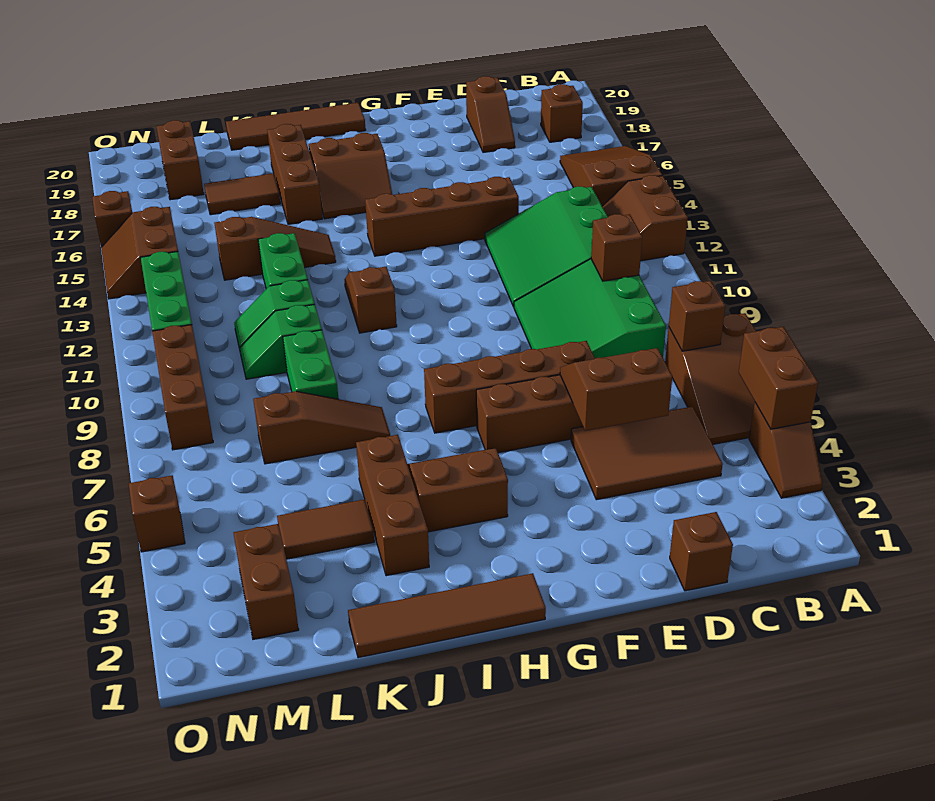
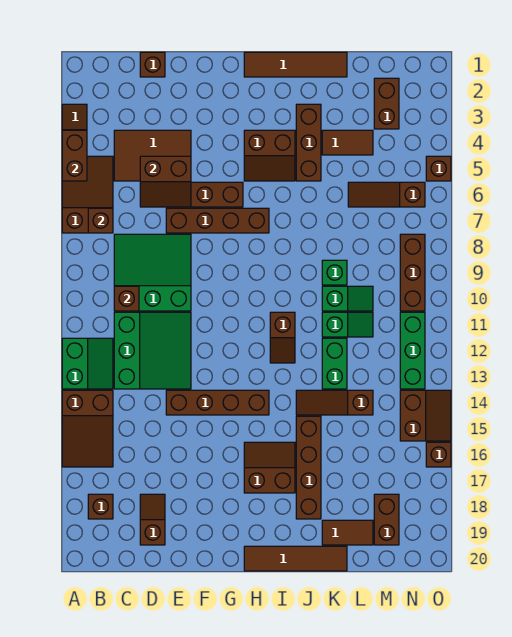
brown 2x2 slope [602,175,688,261] -> green 2x2 slope [62,338,113,389]
green 3x3 slope [514,259,666,359] -> green 3x3 slope turned to [114,234,191,311]
brown 1x3 slope [253,391,390,464] -> brown 1x3 slope moved to [348,182,425,207]
brown 1x3 brick [267,124,322,224] -> brown 1x4 brick [296,416,321,519]
green 1x2 brick [283,330,338,399] -> green 1x1 brick [322,260,347,285]
brown 1x2 tile [204,173,280,215] -> brown 1x2 tile moved to [322,520,373,545]

